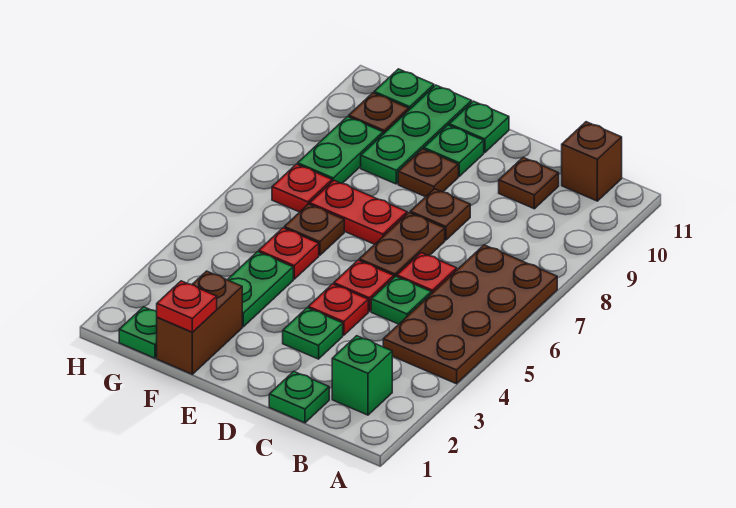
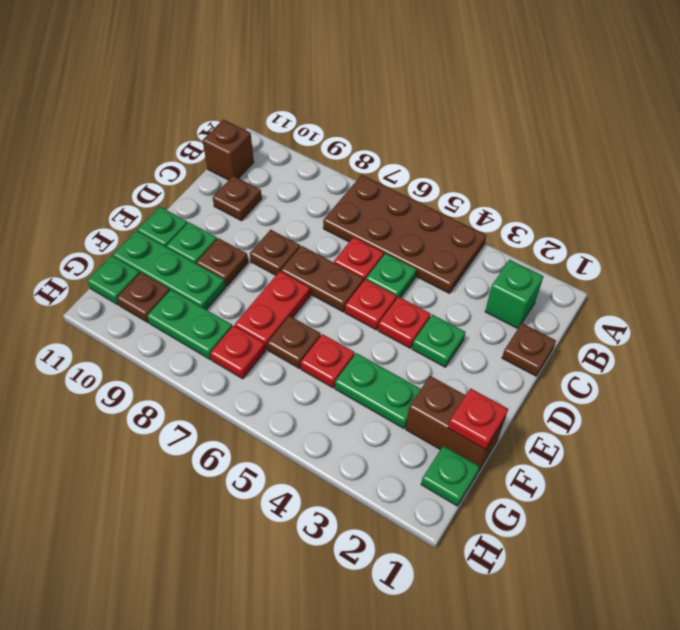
green 1x1 plate [269,371,329,423] -> brown 1x1 plate [502,323,556,376]

